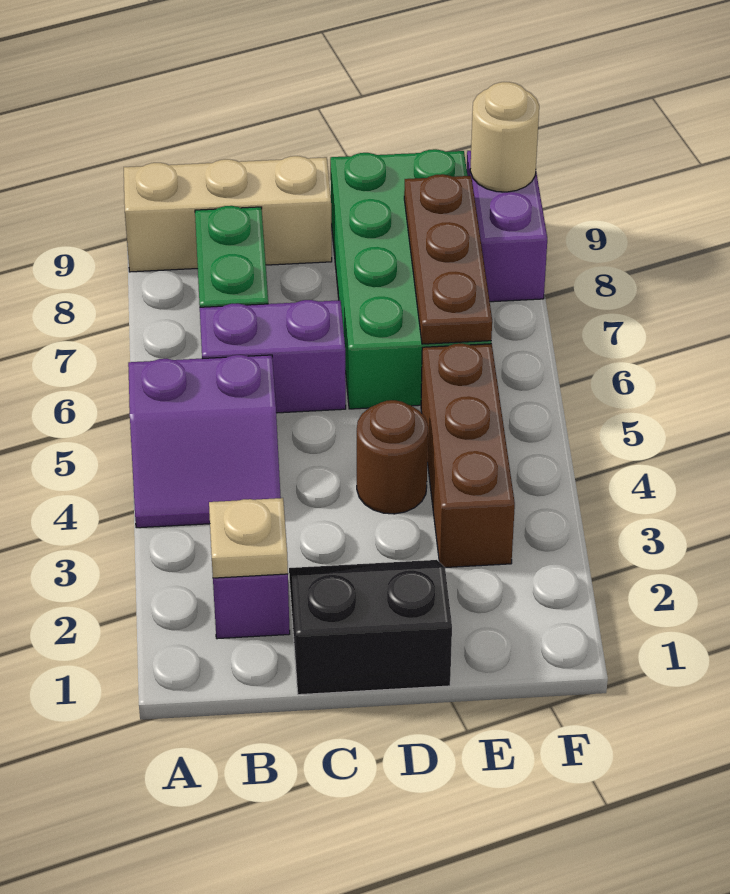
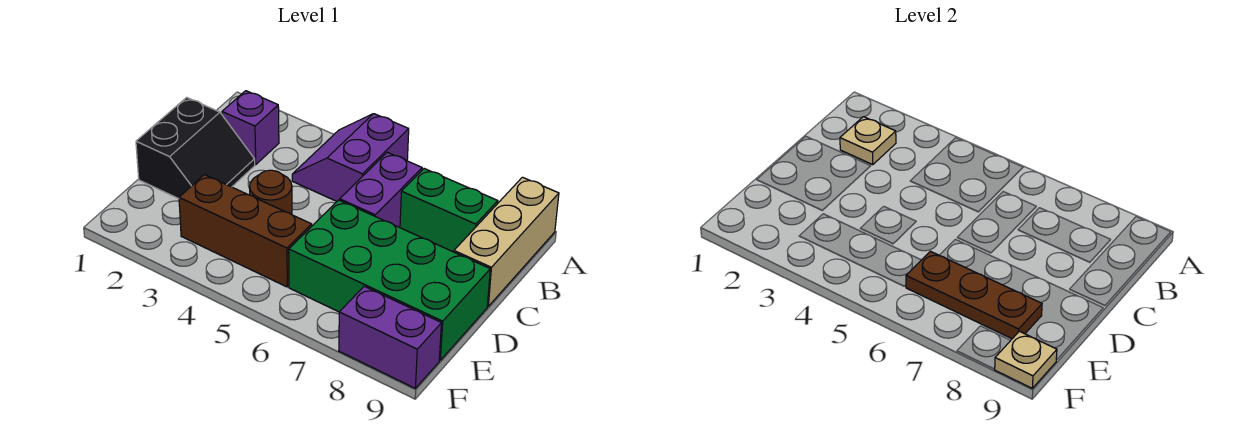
tan 1x1 round brick [470,82,539,192] -> tan 1x1 plate [995,331,1057,388]

